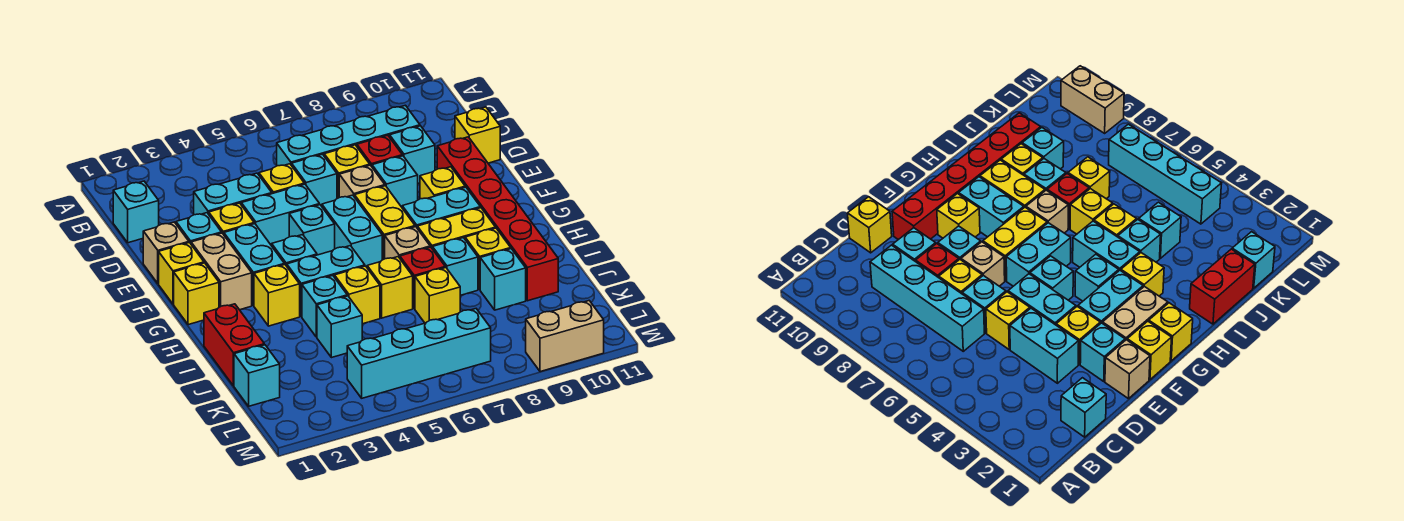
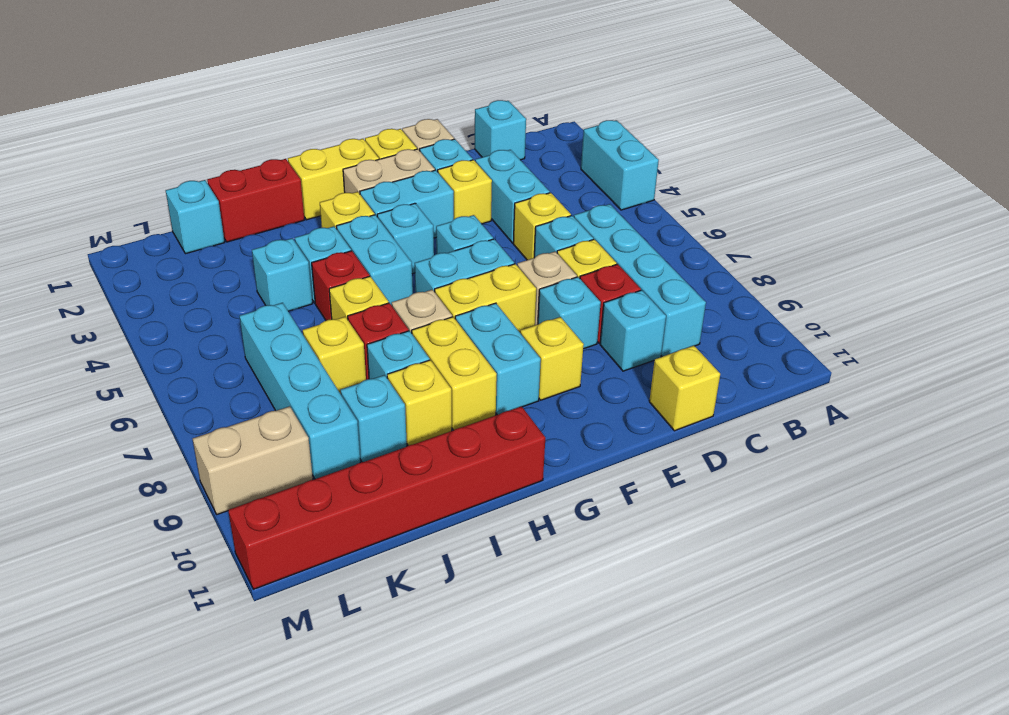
cyan 1x2 brick [241,184,320,246] -> cyan 1x2 brick moved to [581,120,659,210]
red 1x6 brick [437,137,558,301] -> red 1x6 brick moved to [228,406,545,589]
yellow 1x1 brick [174,263,219,325] -> yellow 1x2 brick [288,139,379,220]
yellow 1x1 brick [335,266,380,324] -> red 1x1 brick [312,251,370,320]
cyan 1x4 brick [347,309,491,398] -> cyan 1x4 brick moved to [240,303,360,479]
tan 1x2 brick [526,301,604,372] -> tan 1x2 brick turned to [193,406,313,514]

